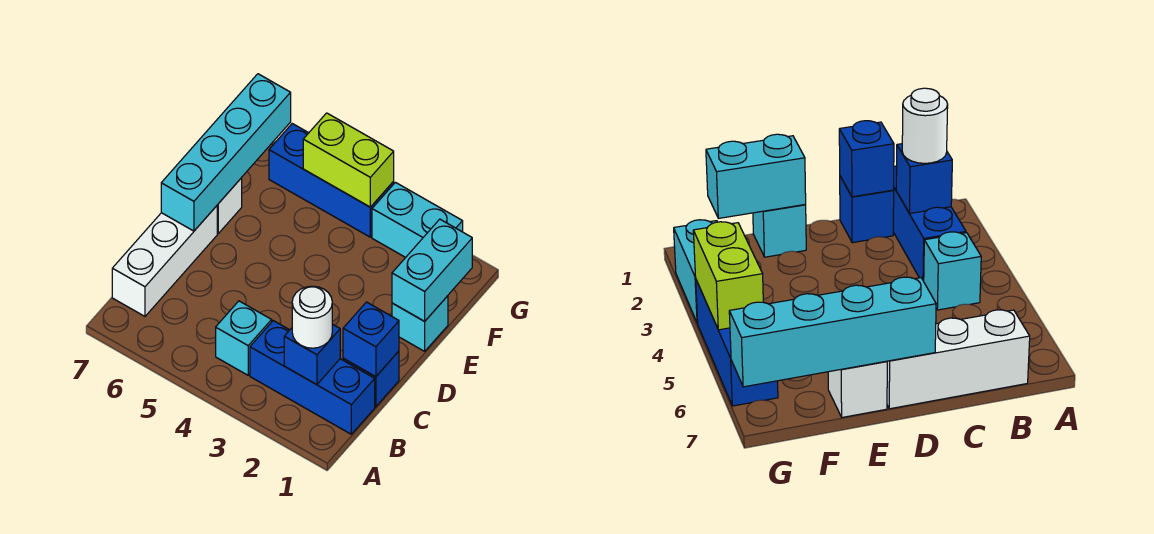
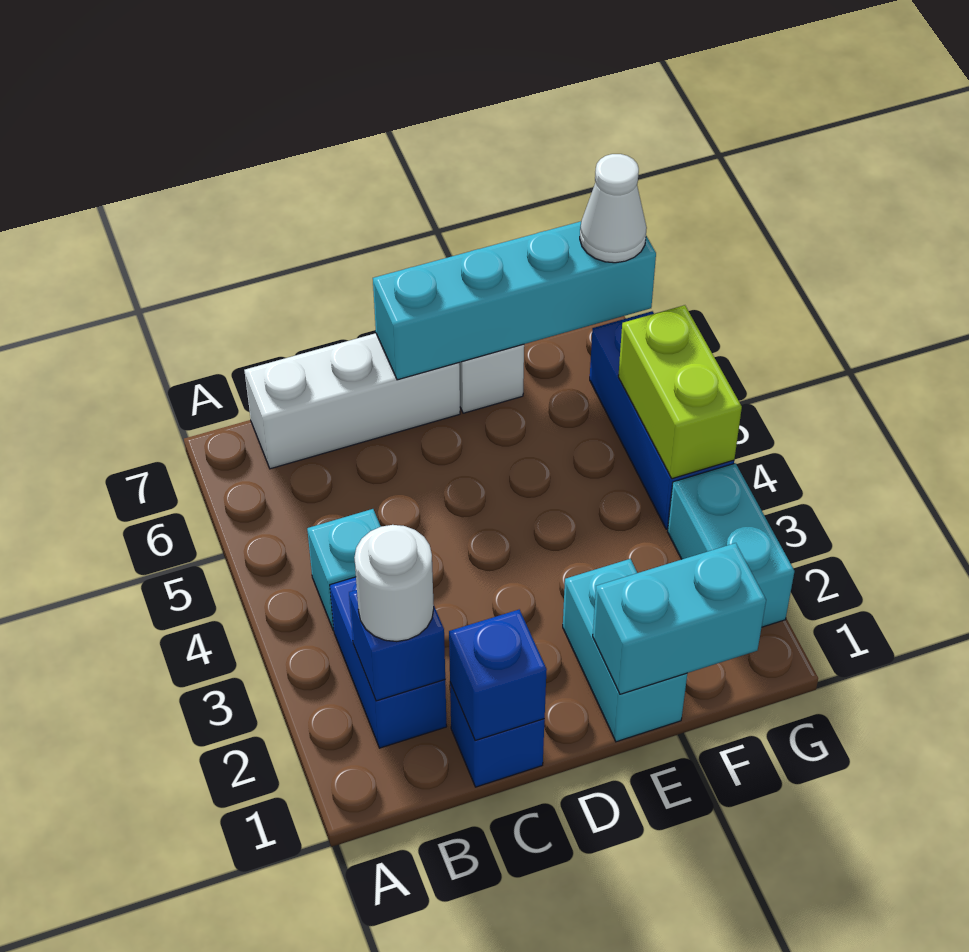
blue 1x3 brick [250,321,375,434] -> blue 1x2 brick [330,577,447,748]
cyan 1x1 brick [392,296,448,351] -> cyan 1x2 brick [563,559,687,742]
none -> white 1x1 cone [580,154,647,263]

